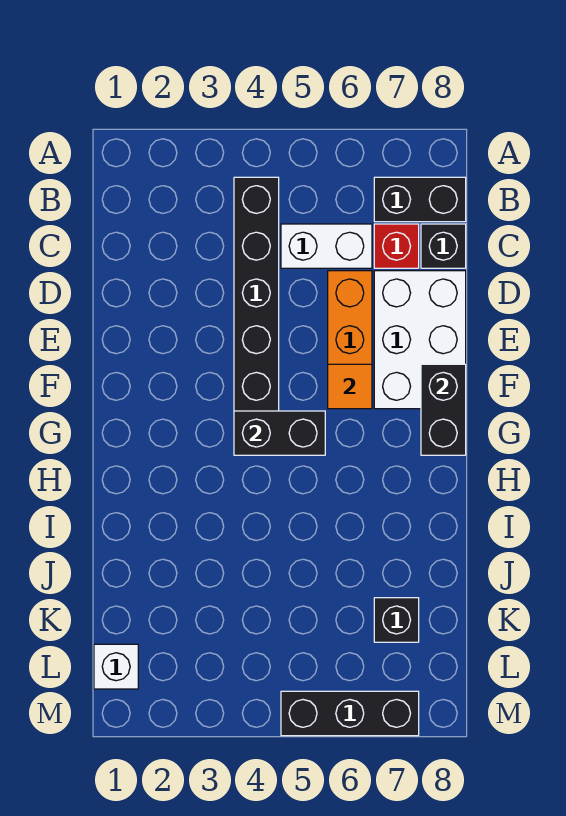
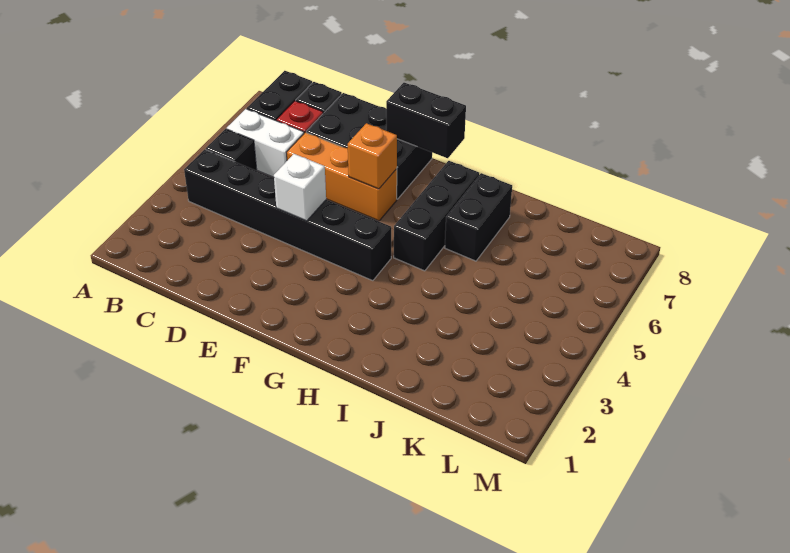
white 1x2 brick [281,224,372,268] -> white 1x2 brick turned to [227,109,304,177]
white 2x3 brick [374,271,466,409] -> black 2x3 brick [306,93,432,199]
orange 1x1 tile [328,364,372,409] -> orange 1x1 brick [348,123,397,189]
black 1x2 brick [234,411,325,455] -> black 1x2 brick moved to [445,173,512,261]
black 1x1 brick [374,598,419,642] -> black 1x1 brick moved to [206,129,257,171]
white 1x1 brick [94,644,138,689] -> white 1x1 brick moved to [274,154,326,221]
black 1x3 brick [281,691,419,736] -> black 1x3 brick moved to [394,161,479,271]

